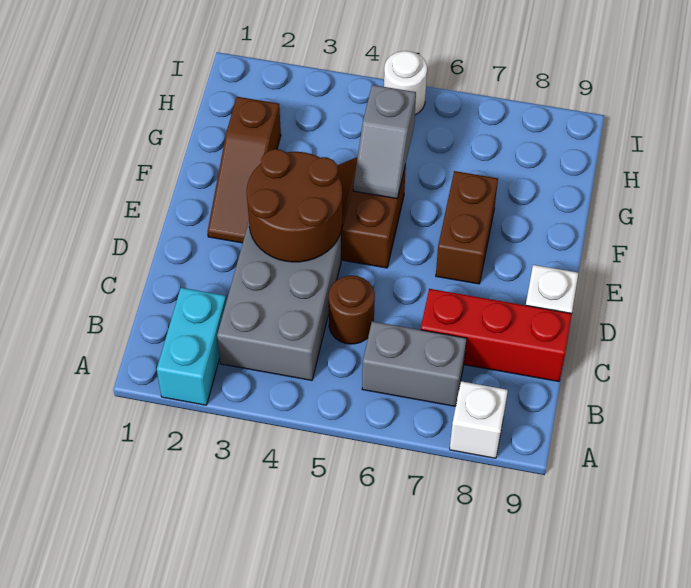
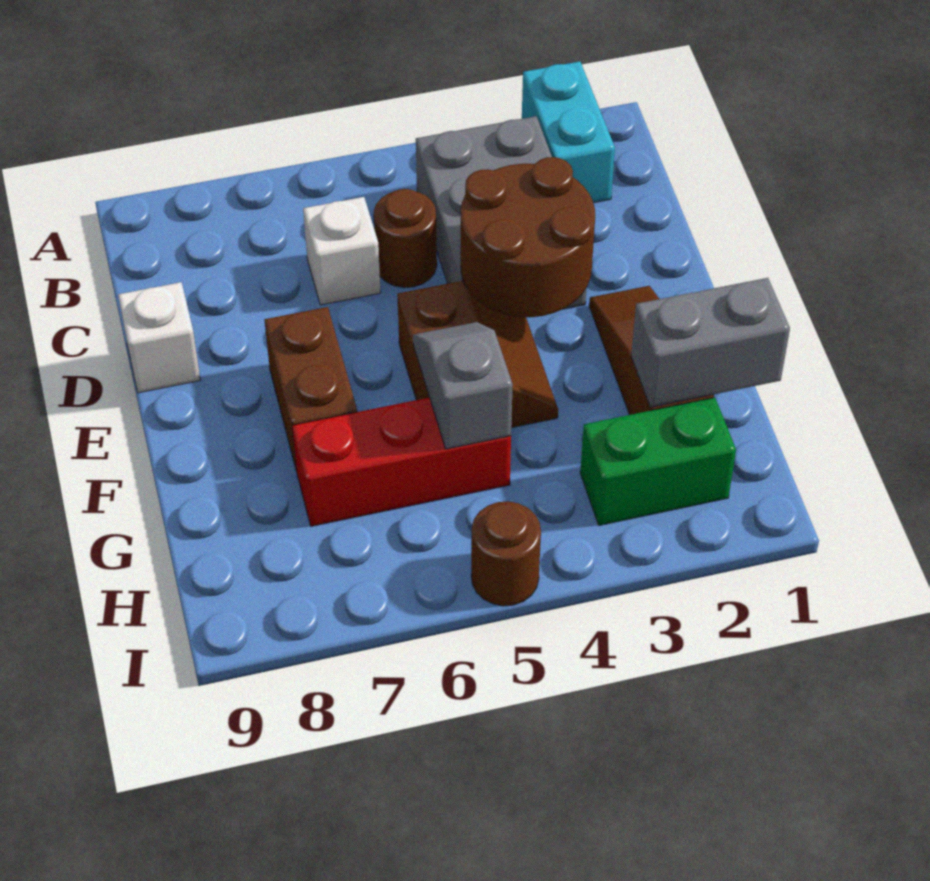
white 1x1 brick [450,381,508,458] -> white 1x1 brick moved to [303,197,381,305]
grey 1x2 brick [362,321,467,406] -> grey 1x2 brick moved to [631,278,790,407]
red 1x3 brick [421,289,572,382] -> red 1x3 brick moved to [292,398,511,526]
none -> green 1x2 brick [580,398,736,525]
white 1x1 round brick [384,51,427,115] -> brown 1x1 round brick [471,501,541,606]

